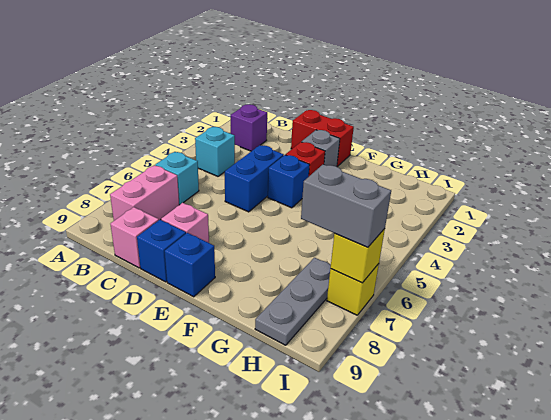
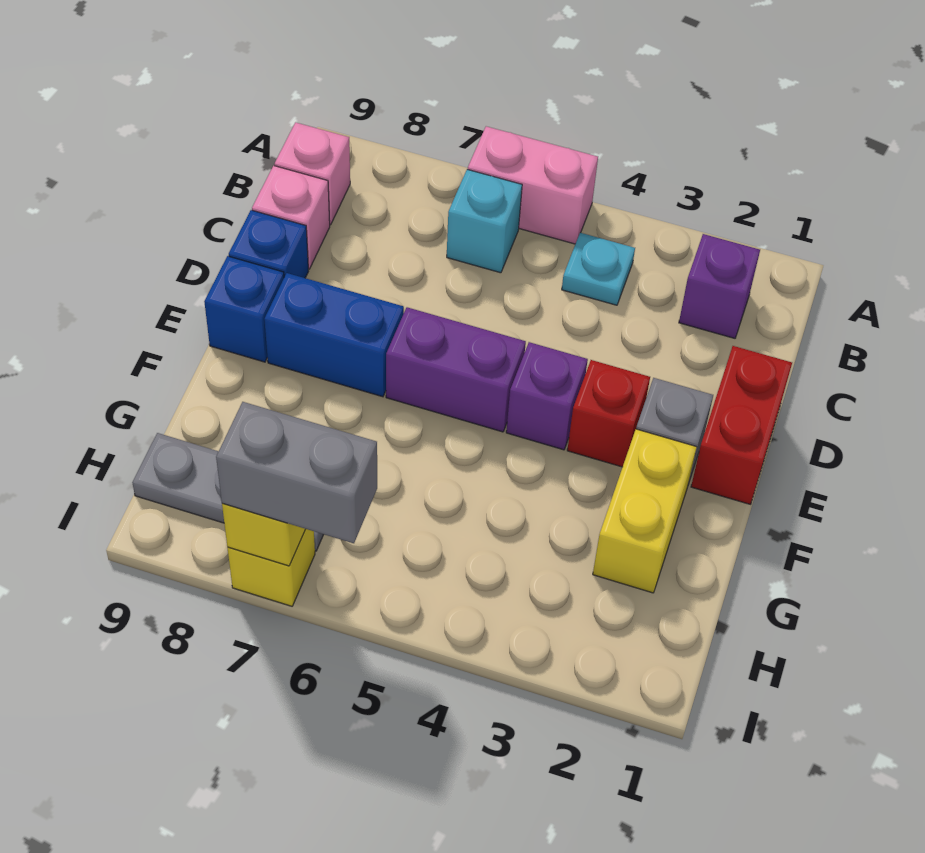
cyan 1x1 brick [195,127,235,176] -> cyan 1x1 plate [562,233,635,305]
pink 1x2 brick [110,165,179,221] -> pink 1x2 brick moved to [468,126,598,244]
blue 1x2 brick [225,145,284,212] -> blue 1x2 brick moved to [264,273,404,397]
pink 1x1 brick [161,203,209,243] -> pink 1x1 brick moved to [275,122,350,225]
blue 1x1 brick [268,155,310,208] -> purple 1x1 brick [506,342,588,450]
none -> purple 1x2 brick [386,307,526,432]
none -> yellow 1x2 brick [593,429,697,593]
grey 1x2 brick [301,164,391,247] -> grey 1x2 brick turned to [216,402,377,543]

